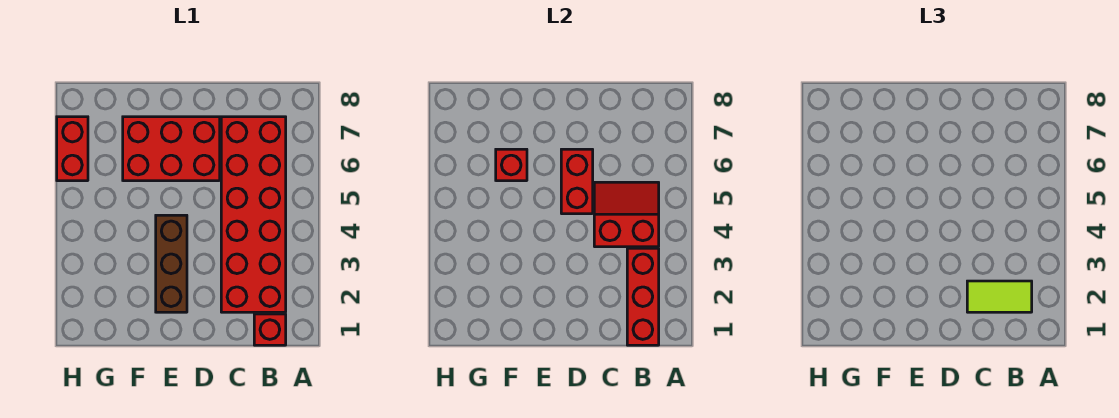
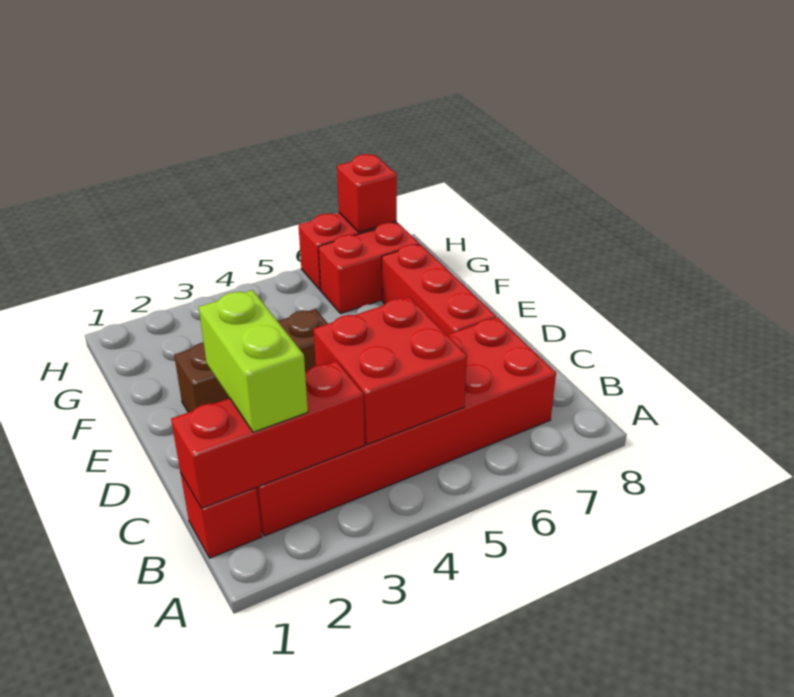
lime 1x2 tile [967,281,1032,312] -> lime 1x2 brick [199,290,308,432]
red 2x2 slope [594,182,659,247] -> red 2x2 brick [314,297,467,445]
red 1x2 brick [561,149,593,214] -> red 1x2 brick moved to [319,223,419,314]
red 2x3 brick [123,117,220,181] -> red 1x3 brick [382,244,496,335]
red 1x1 brick [496,149,527,181] -> red 1x1 brick moved to [337,154,397,232]

